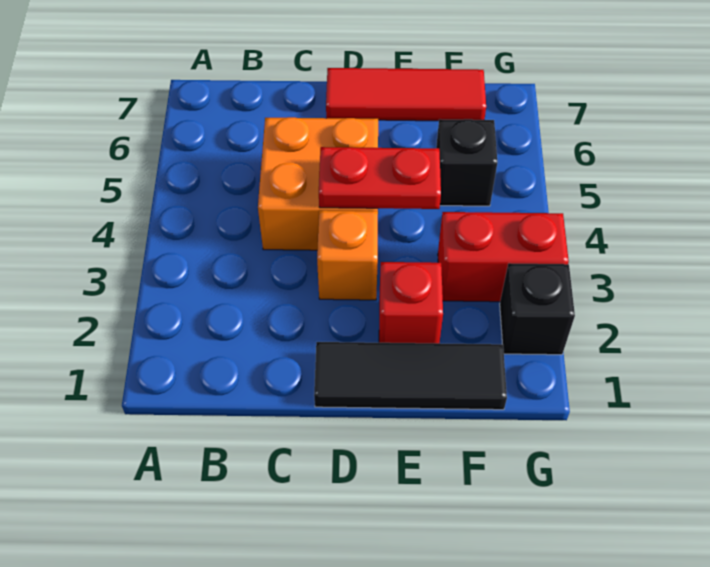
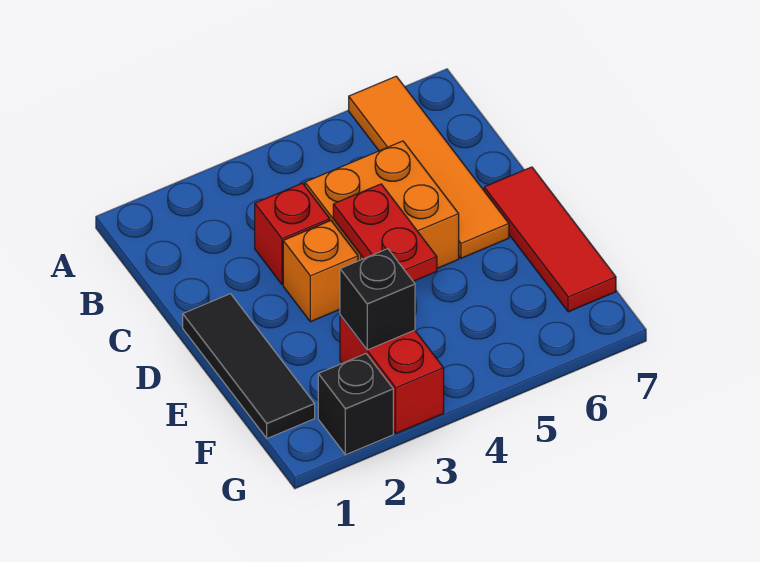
none -> orange 1x4 tile [349,76,509,258]
red 1x1 brick [379,262,443,343] -> red 1x1 brick moved to [255,183,330,284]
black 1x1 brick [436,119,497,206] -> black 1x1 brick moved to [340,249,415,350]

